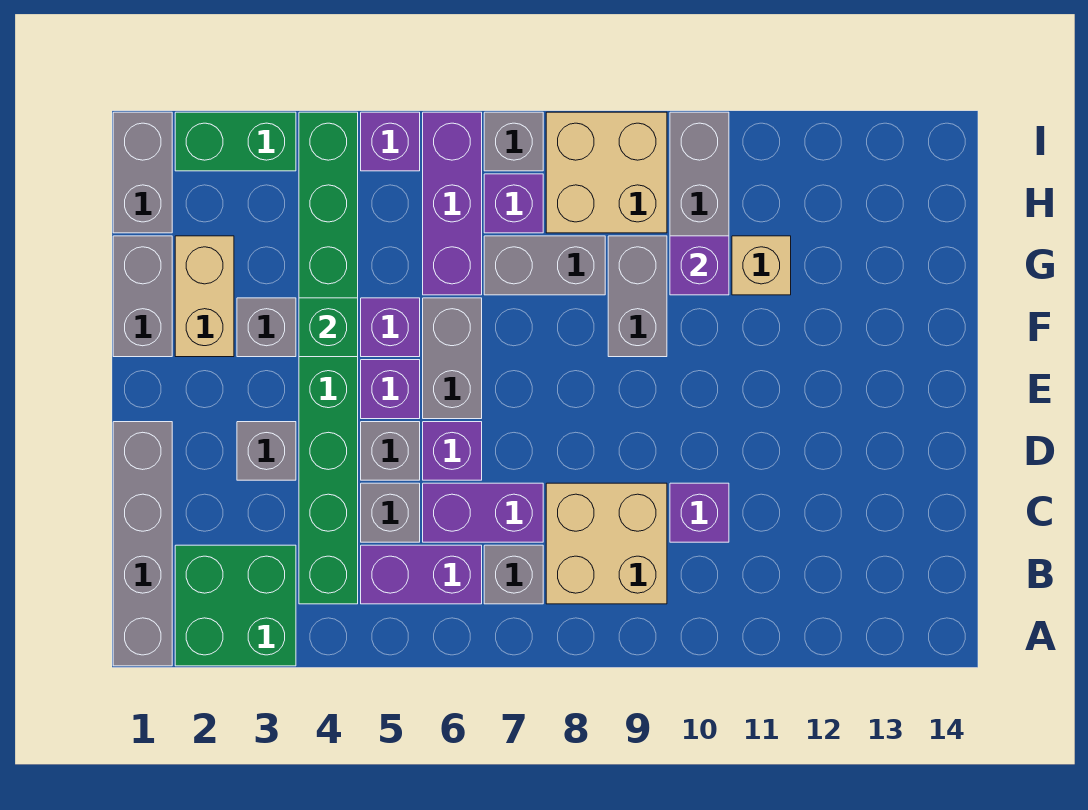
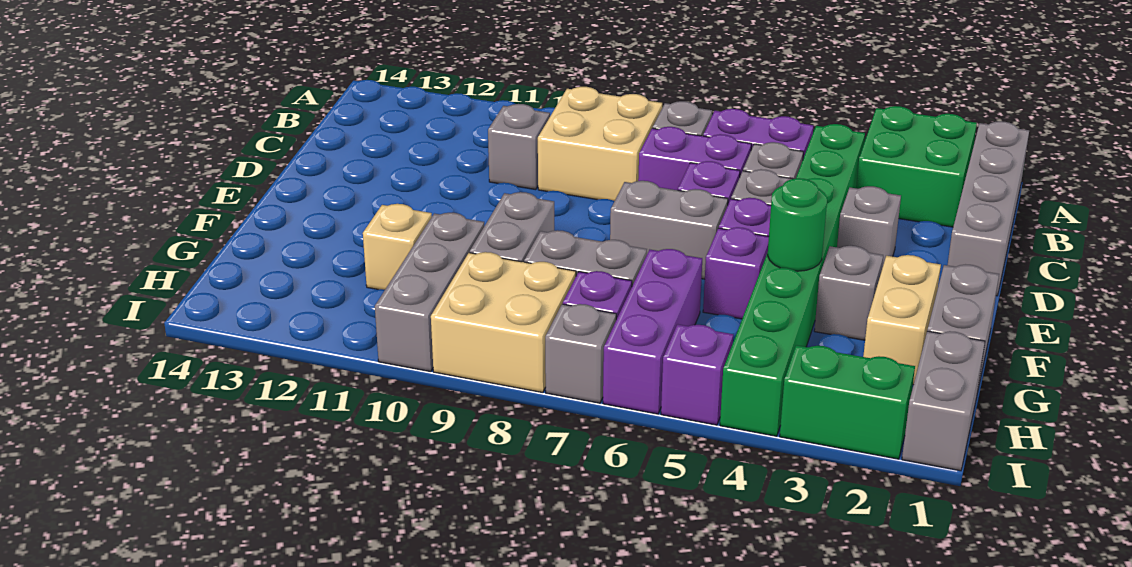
purple 1x1 brick [670,483,729,542] -> grey 1x1 brick [488,104,550,190]
grey 1x2 brick [423,298,482,419] -> grey 1x2 brick turned to [610,181,728,279]
green 1x1 brick [299,298,358,357] -> green 1x1 round brick [768,178,827,271]
purple 1x1 brick [670,236,729,295] -> none

